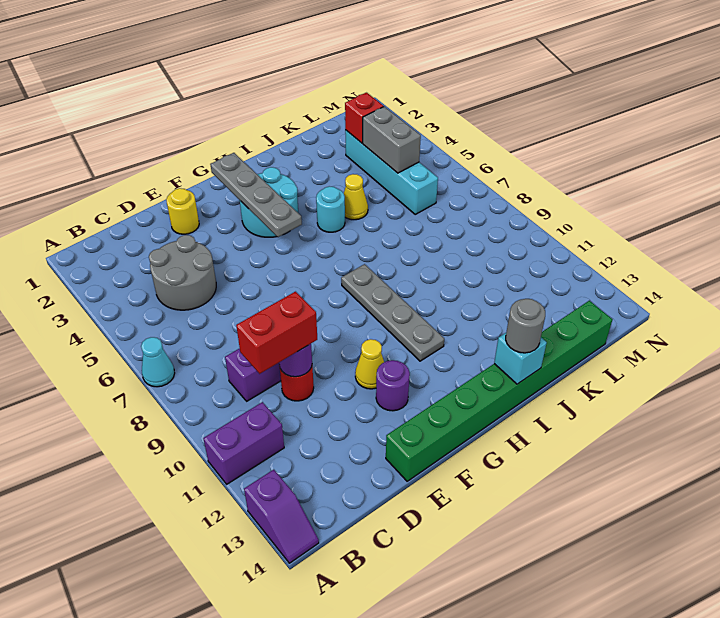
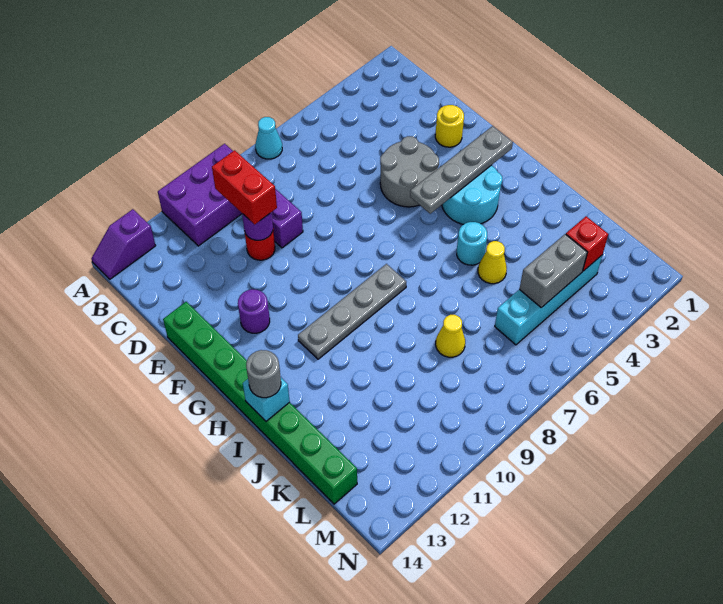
purple 1x2 brick [203,402,284,484] -> purple 2x3 brick [158,144,242,246]
grey 2x2 round brick [149,235,216,310] -> grey 2x2 round brick moved to [380,136,439,207]
yellow 1x1 cone [355,339,384,389] -> yellow 1x1 cone moved to [436,315,465,357]

